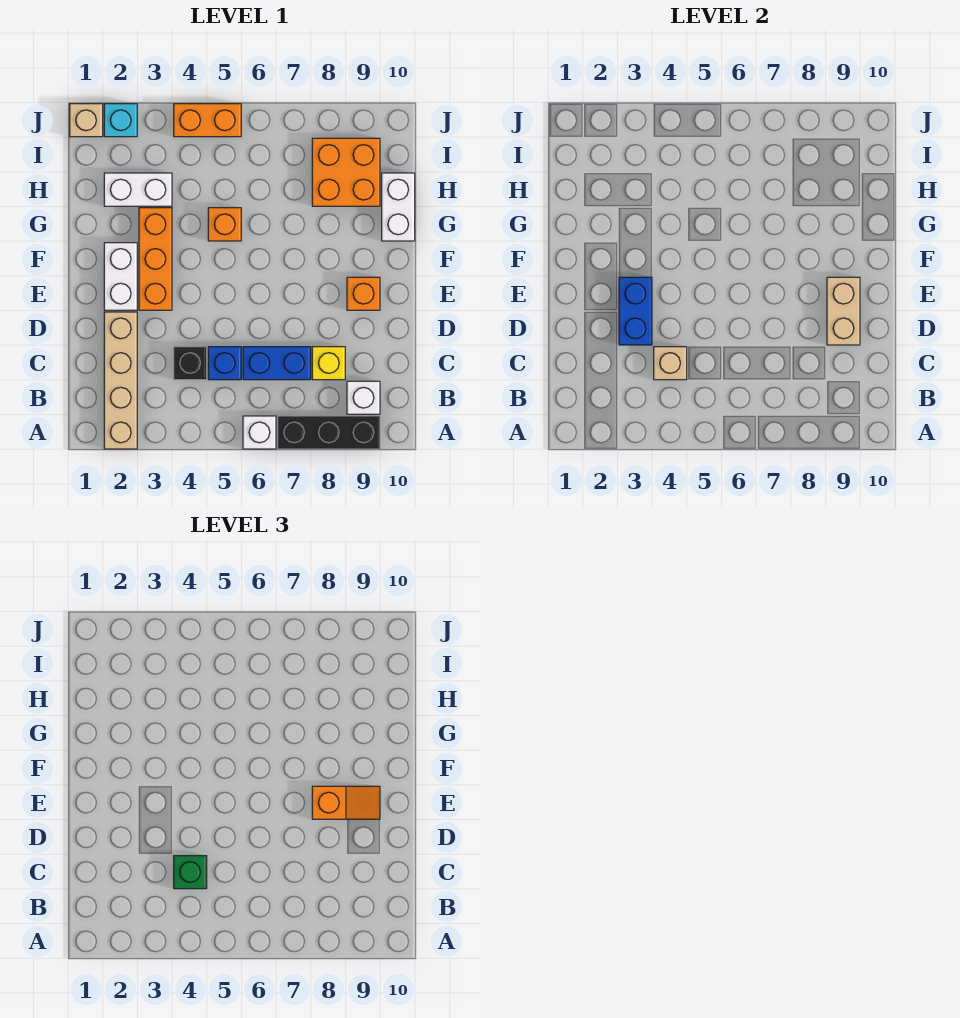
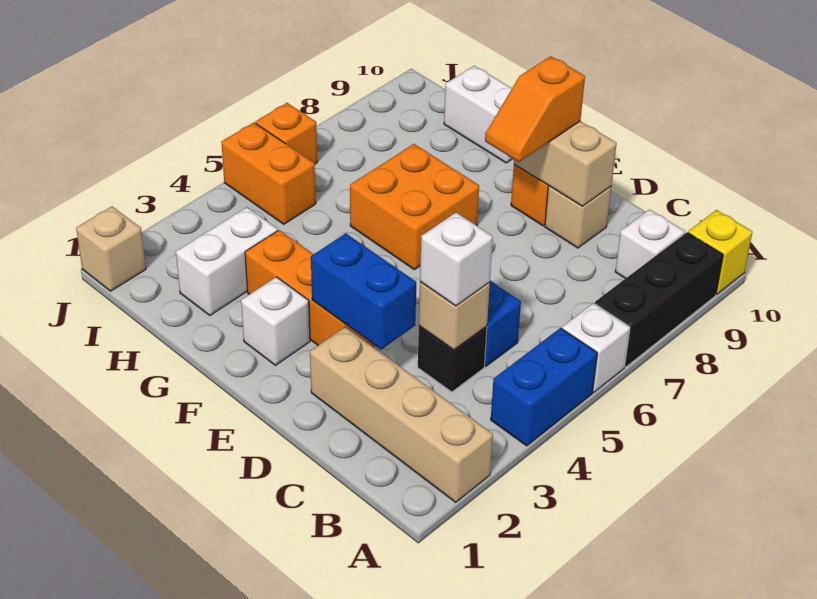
green 1x1 brick [174,856,207,889] -> white 1x1 brick [420,212,493,306]
blue 1x2 brick [243,347,311,380] -> blue 1x2 brick moved to [491,328,597,446]
yellow 1x1 brick [312,347,345,380] -> yellow 1x1 brick moved to [688,210,752,294]
none -> tan 1x1 brick [545,186,611,248]
white 1x2 brick [104,243,137,310] -> white 1x1 brick [241,277,310,365]
orange 1x2 slope [312,786,380,819] -> orange 1x2 slope turned to [485,56,585,162]
orange 1x1 brick [208,208,241,241] -> orange 1x1 brick moved to [255,103,317,164]
orange 2x2 brick [312,138,380,206] -> orange 2x2 brick moved to [350,144,479,270]
cyan 1x1 brick [104,104,137,137] -> none
orange 1x2 brick [174,104,241,137] -> orange 1x2 brick turned to [221,122,316,224]

